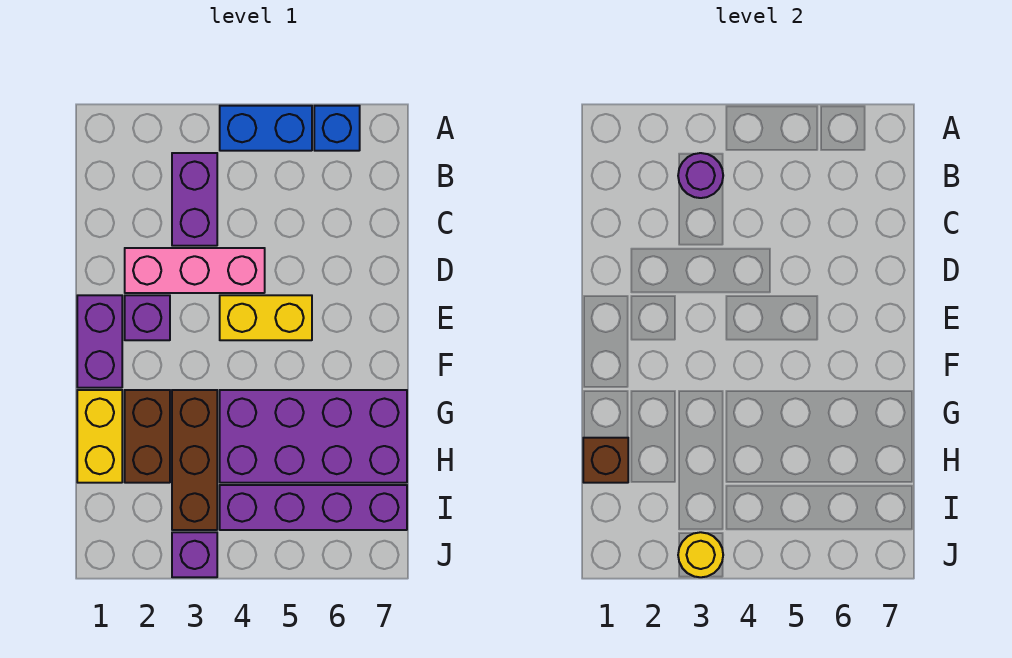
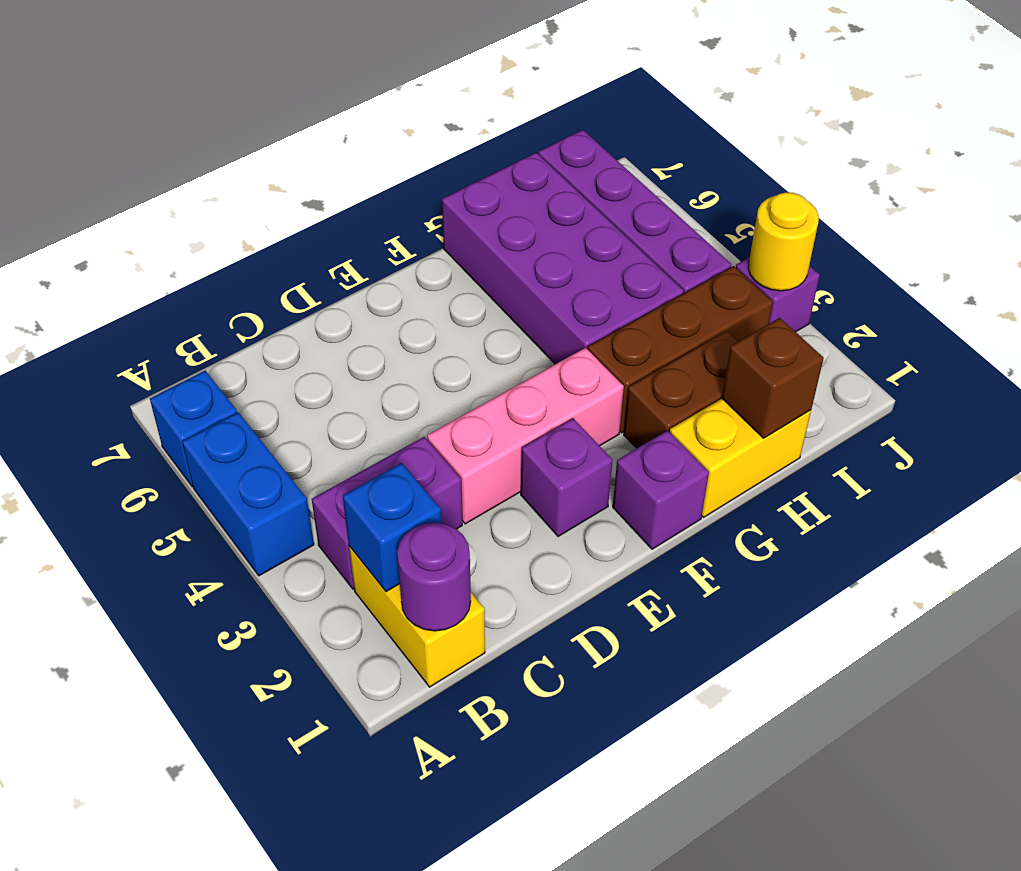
none -> blue 1x1 brick [343,463,442,592]
purple 1x1 round brick [678,153,723,198] -> purple 1x1 round brick moved to [397,523,471,631]
pink 1x3 brick [125,248,265,293] -> pink 1x3 brick turned to [427,348,624,524]
purple 1x2 brick [77,295,122,388] -> purple 1x1 brick [613,430,709,549]
yellow 1x2 brick [220,295,312,340] -> yellow 1x2 brick moved to [349,546,485,687]

